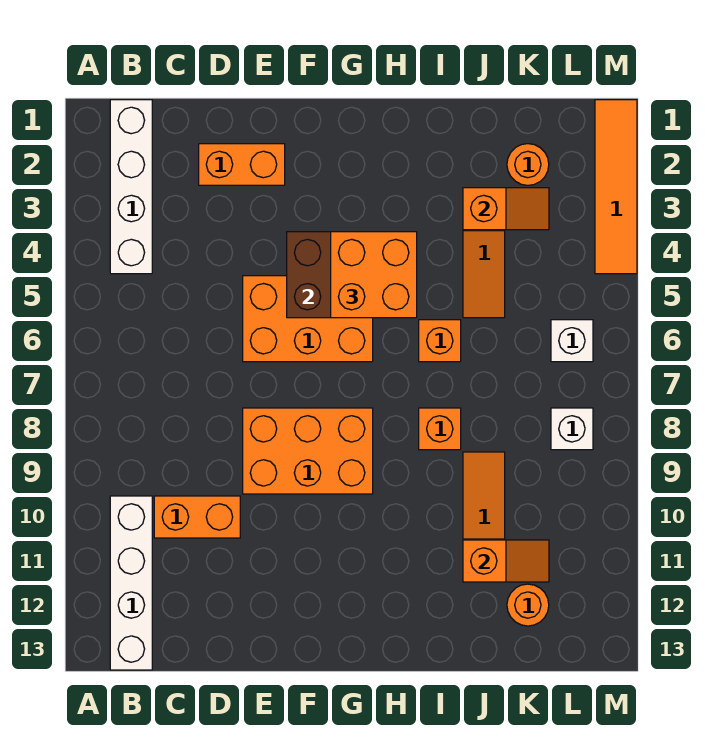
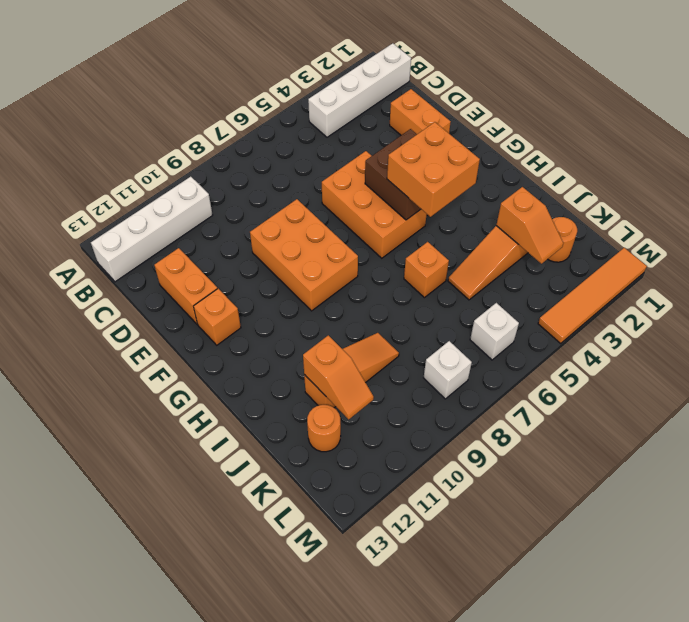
orange 1x2 brick [154,496,240,538] -> orange 1x2 brick moved to [154,248,217,324]
orange 1x1 brick [419,408,461,450] -> orange 1x1 brick moved to [194,289,241,345]

